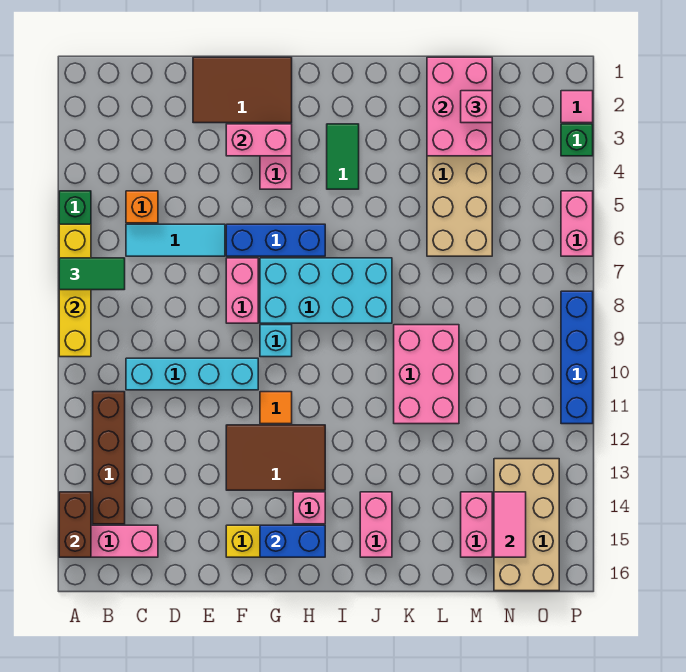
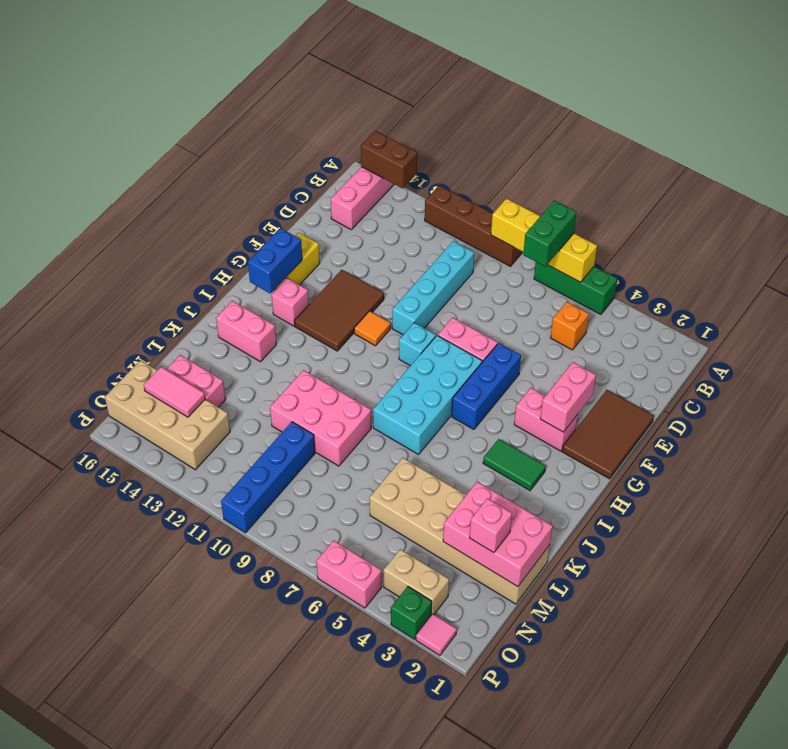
green 1x2 tile [59,258,125,290] -> green 1x2 brick [523,200,577,266]
brown 1x4 brick [93,392,125,524] -> brown 1x4 brick moved to [425,185,523,266]
cyan 1x3 tile [126,224,225,256] -> none
none -> tan 1x2 brick [384,549,449,615]
blue 1x4 brick [561,291,593,424] -> blue 1x4 brick turned to [221,422,315,533]

